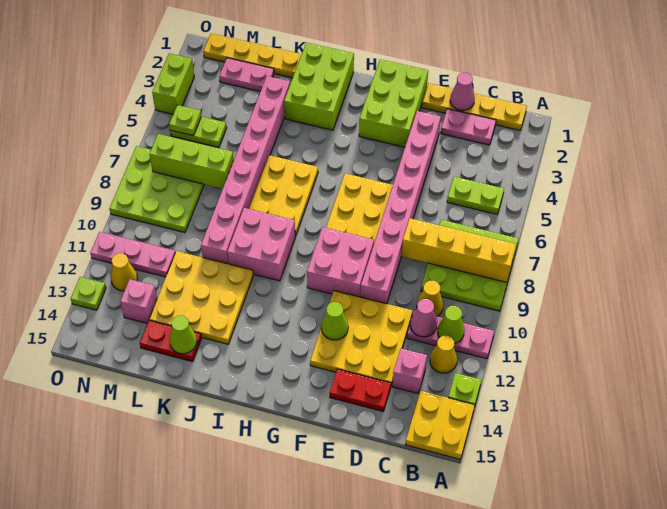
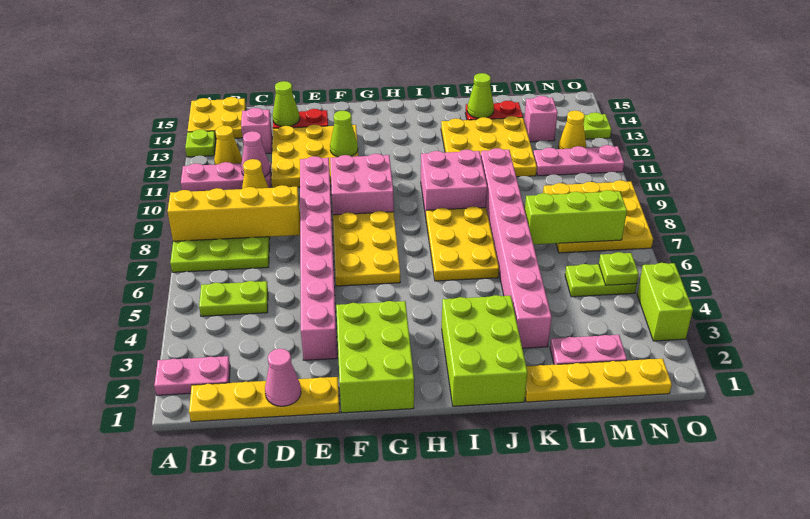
lime 1x1 cone [438,306,465,343] -> lime 1x1 cone moved to [273,81,300,127]
pink 1x2 plate [441,109,496,145] -> pink 1x2 plate moved to [154,356,230,395]
lime 3x3 plate [110,146,204,233] -> yellow 3x3 plate [543,180,653,253]

